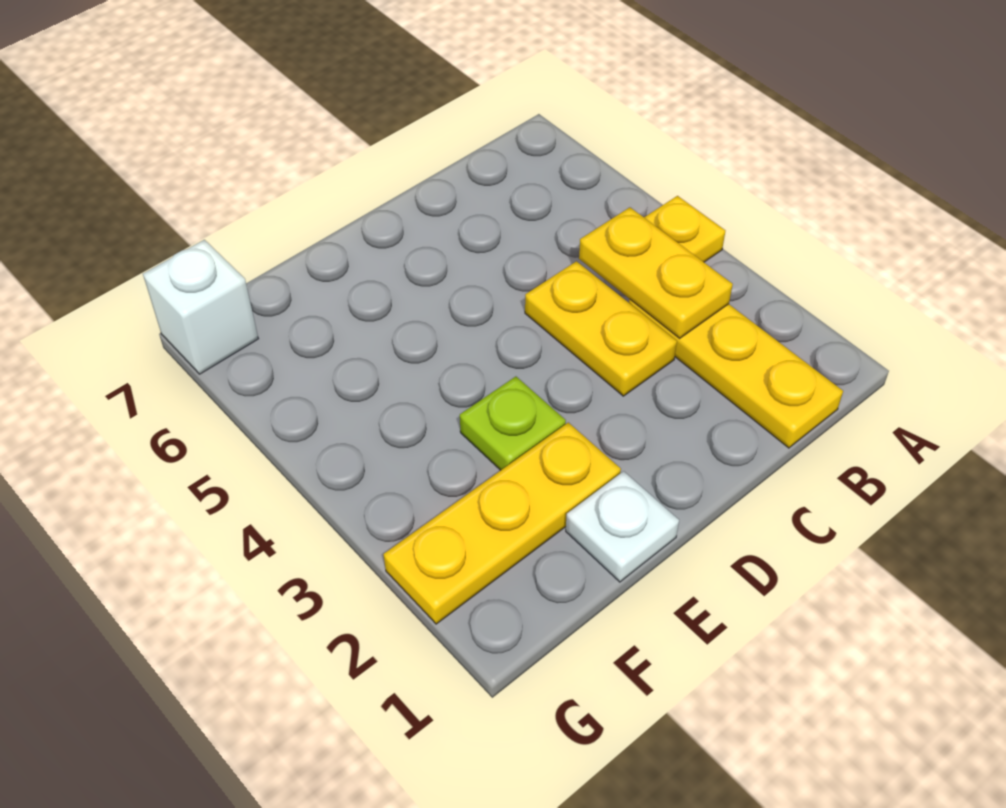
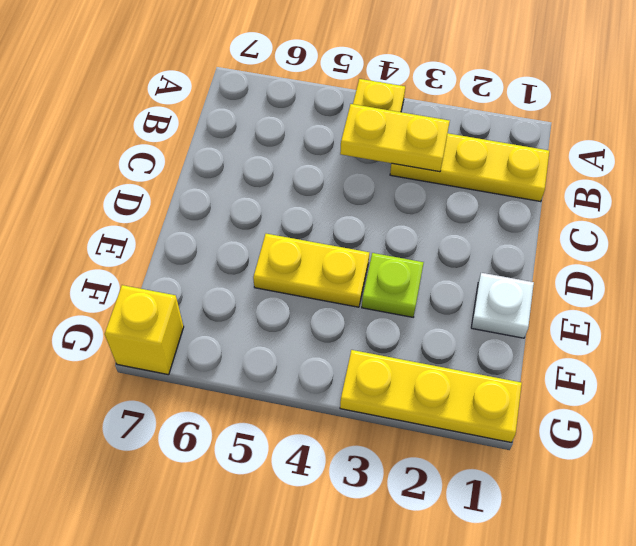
yellow 1x2 plate [525,261,677,396] -> yellow 1x2 plate moved to [253,234,369,307]
yellow 1x3 plate [384,422,621,624] -> yellow 1x3 plate turned to [340,350,522,443]
white 1x1 brick [143,240,258,374] -> yellow 1x1 brick [105,285,184,375]

